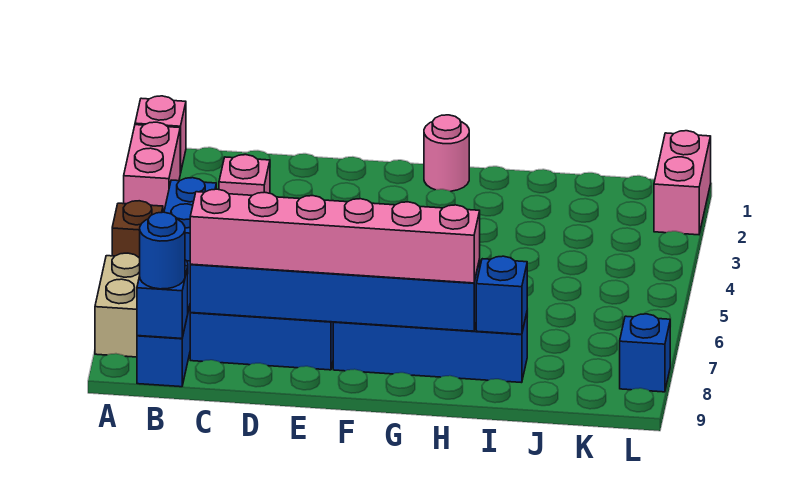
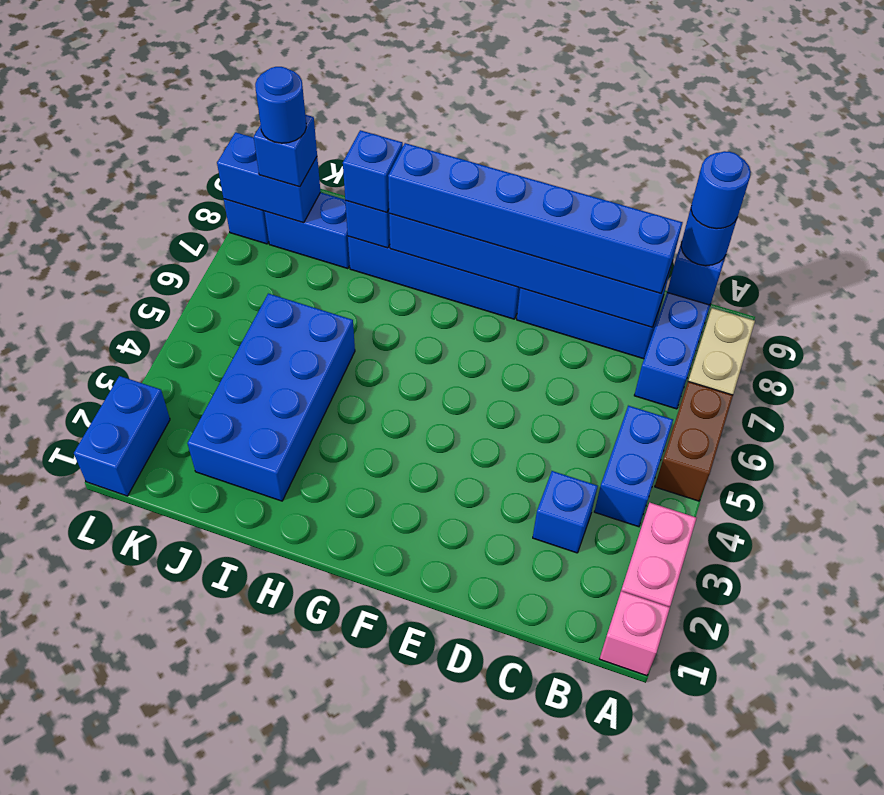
brown 1x1 brick [112,201,163,258] -> brown 1x2 brick [655,382,733,501]
none -> blue 1x1 round brick [691,151,751,229]
pink 1x1 brick [219,155,270,195] -> blue 1x1 brick [533,471,598,553]
pink 1x6 brick [190,189,480,283] -> blue 1x6 brick [388,143,683,293]
pink 1x1 round brick [424,115,469,191] -> none
none -> blue 2x4 brick [187,294,355,501]
none -> blue 1x1 brick [343,130,403,213]
none -> blue 1x2 brick [265,192,350,269]
none -> blue 1x2 brick [217,132,321,223]
none -> blue 1x1 brick [254,115,317,187]
none -> blue 1x1 round brick [255,67,306,143]
pink 1x2 brick [654,131,711,235] -> blue 1x2 brick [74,376,170,496]

